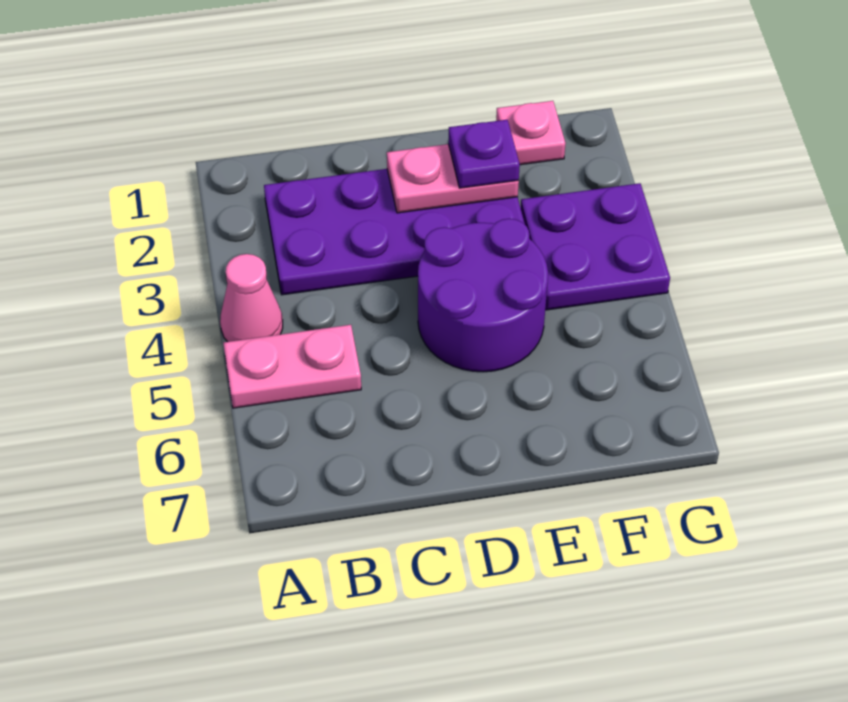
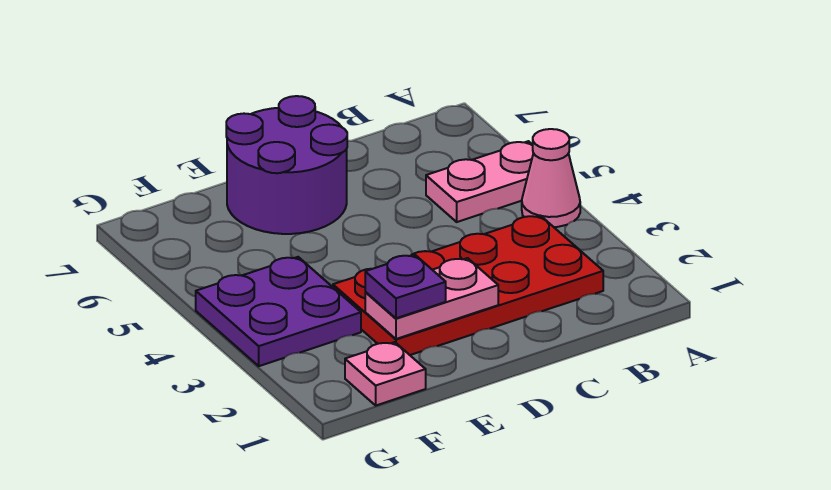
purple 2x4 plate [264,169,525,295] -> red 2x4 plate [333,215,603,355]
purple 2x2 round brick [418,219,548,372] -> purple 2x2 round brick moved to [226,96,347,234]

